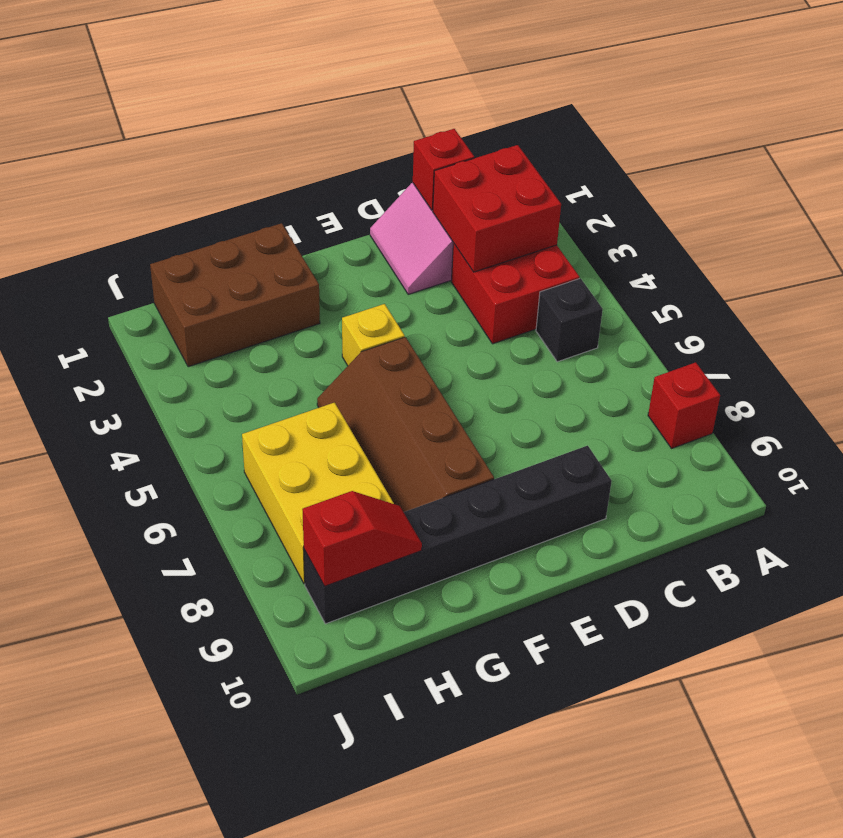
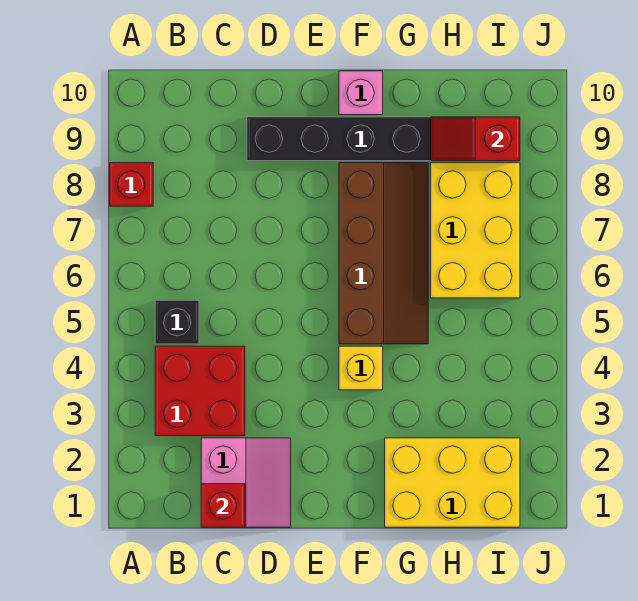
red 2x2 brick [433,145,561,272] -> none
none -> pink 1x1 brick [339,71,383,115]
brown 2x3 brick [150,223,320,367] -> yellow 2x3 brick [385,438,520,527]

